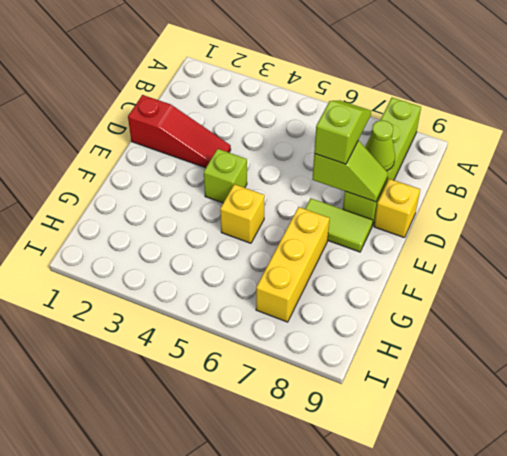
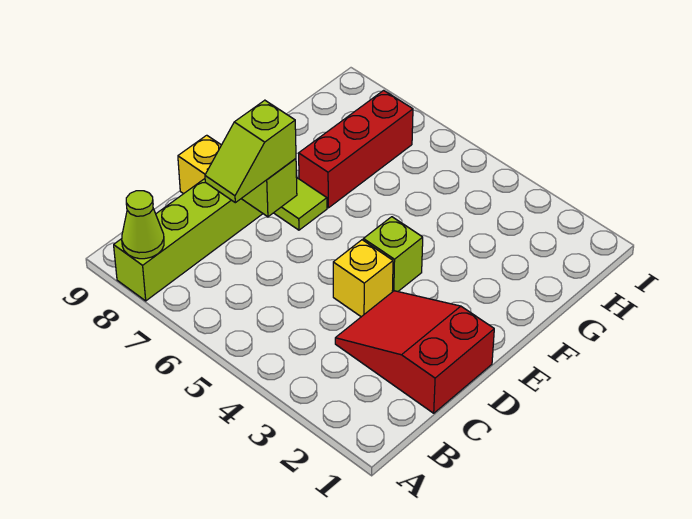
lime 1x1 cone [365,120,395,171] -> lime 1x1 cone moved to [122,191,164,259]
red 1x3 slope [128,95,231,168] -> red 2x3 slope [335,291,494,413]
yellow 1x1 brick [220,184,265,243] -> yellow 1x1 brick moved to [333,240,393,317]
yellow 1x3 brick [256,207,330,322] -> red 1x3 brick [299,90,413,208]

